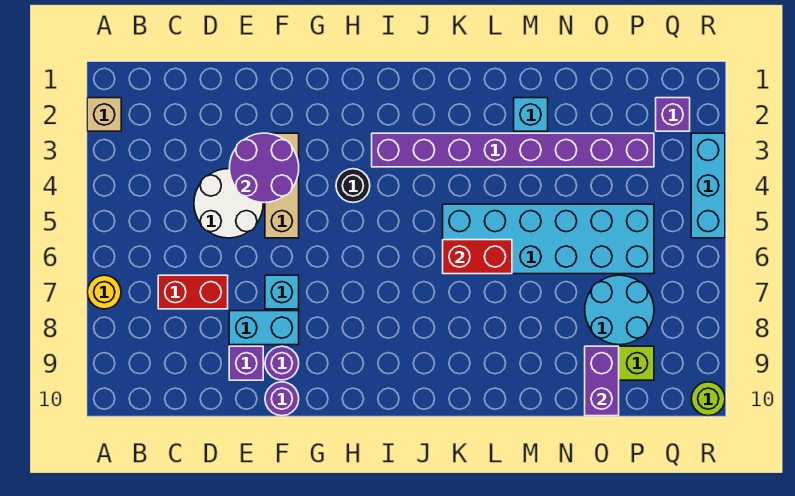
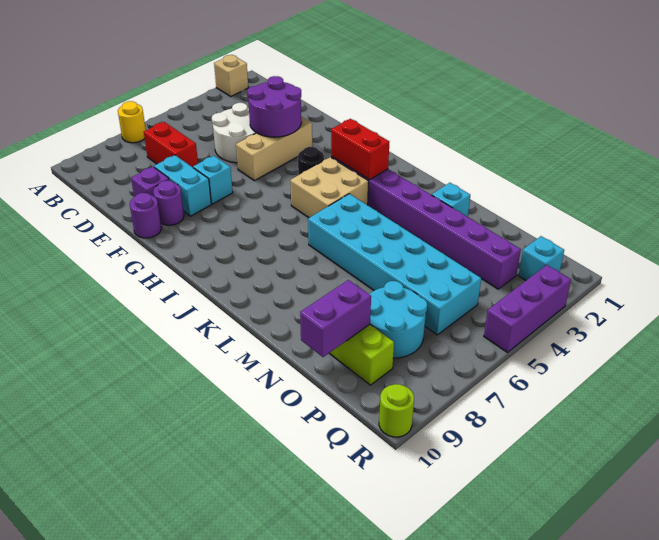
none -> tan 2x2 brick [290,157,369,218]
red 1x2 brick [443,240,512,274] -> red 1x2 brick moved to [331,119,389,180]
purple 1x1 brick [656,98,690,131] -> cyan 1x1 brick [518,236,564,280]
cyan 1x3 brick [691,133,725,238] -> purple 1x3 brick [484,265,571,352]

